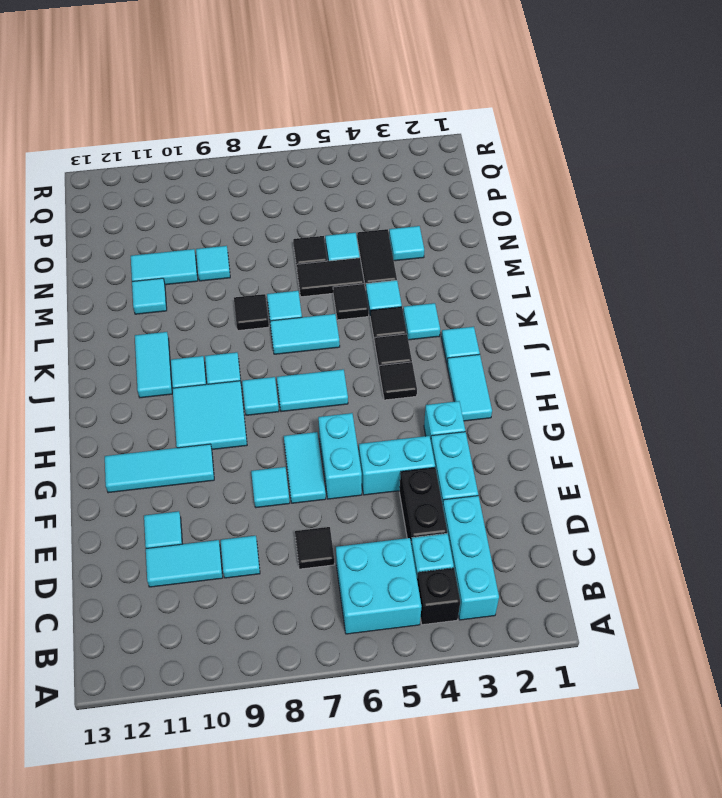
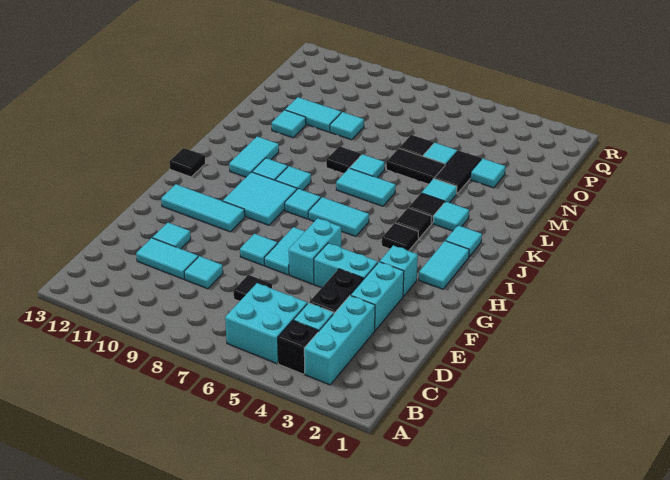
black 1x1 tile [333,284,369,320] -> black 1x1 tile moved to [169,148,205,177]

